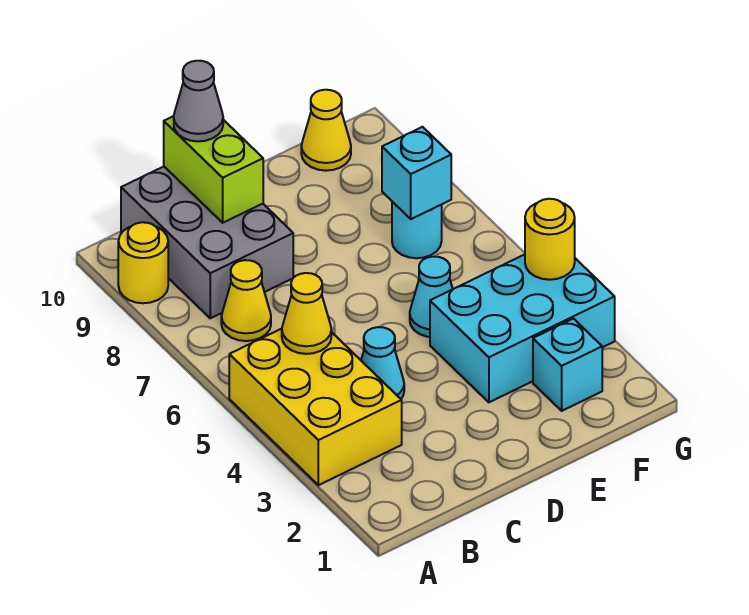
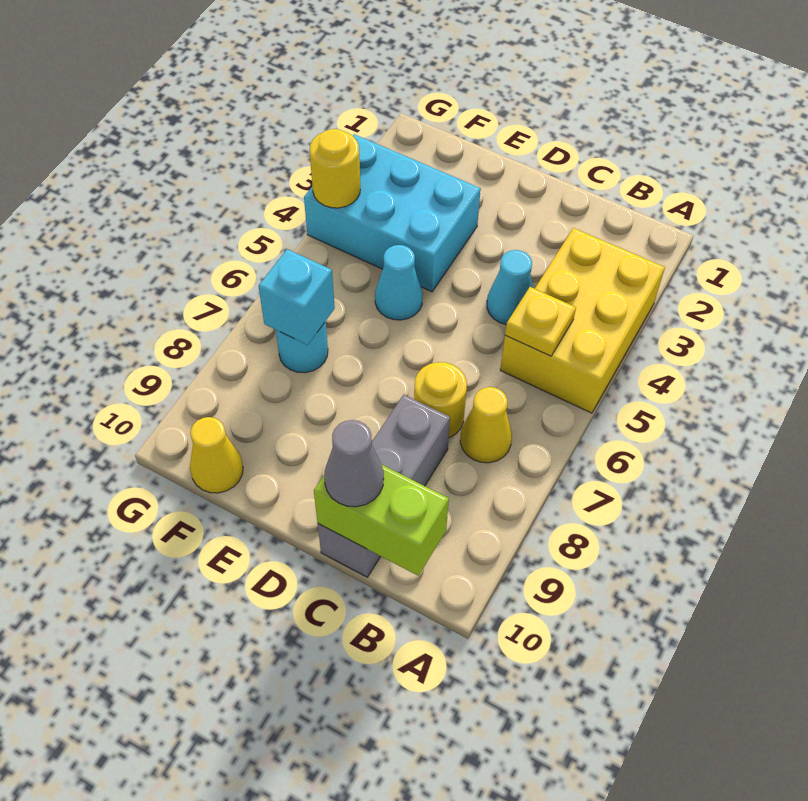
yellow 1x1 round brick [118,222,168,303] -> yellow 1x1 round brick moved to [414,362,467,438]
yellow 1x1 cone [282,273,331,354] -> yellow 1x1 plate [505,287,576,356]
grey 2x3 brick [121,167,293,318] -> grey 1x3 brick [318,395,450,577]
lime 1x2 brick [164,116,263,223] -> lime 1x2 brick turned to [314,465,449,576]
cyan 1x1 brick [533,319,602,411] -> none

